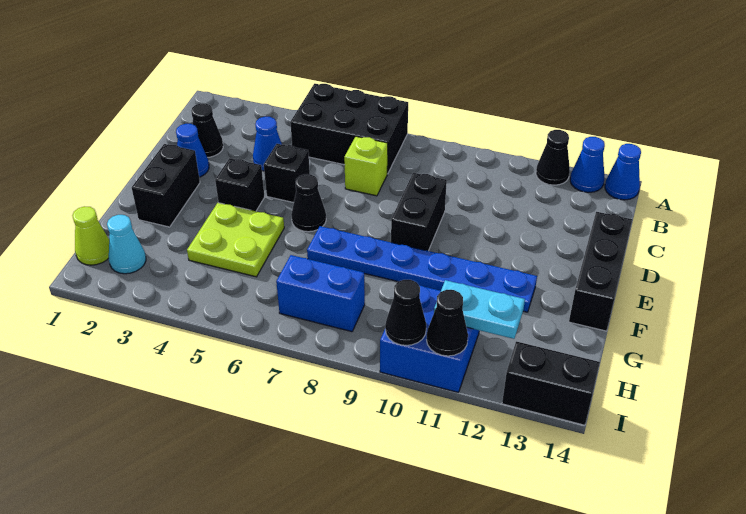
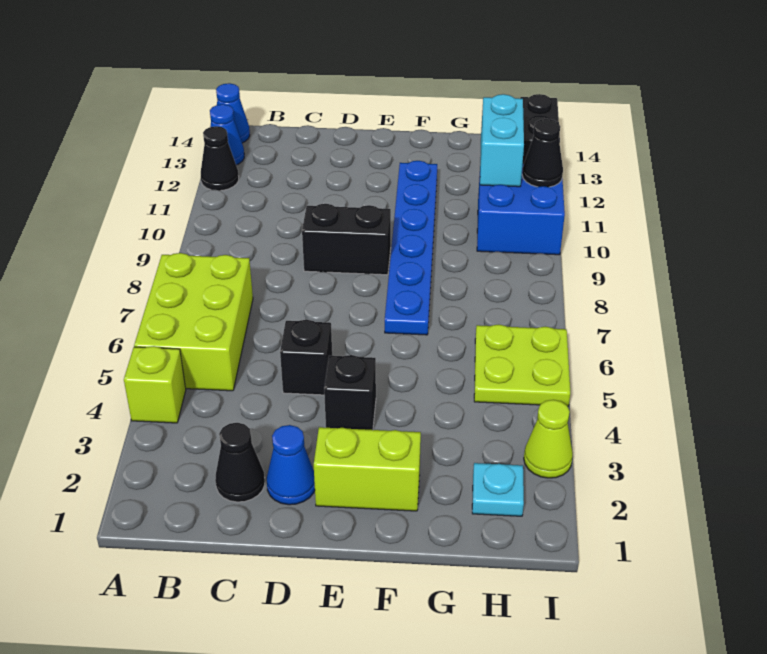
black 2x3 brick [290,84,408,174] -> lime 2x3 brick [134,253,253,391]
blue 1x1 cone [253,117,282,171] -> none
lime 1x1 brick [344,136,388,196] -> lime 1x1 brick moved to [124,346,186,423]
black 1x3 brick [569,212,632,331] -> none
black 1x2 brick [132,144,200,227] -> lime 1x2 brick [314,427,421,511]
black 1x1 cone [291,174,326,232] -> none
lime 2x2 plate [187,203,284,277] -> lime 2x2 plate moved to [474,325,570,406]
lime 1x1 cone [72,206,109,265] -> lime 1x1 cone moved to [524,400,573,478]
cyan 1x1 cone [107,215,146,274] -> cyan 1x1 plate [472,463,524,516]
blue 1x2 brick [276,255,365,332] -> none
cyan 1x2 plate [434,280,525,339] -> cyan 1x2 brick [480,94,524,187]
black 1x1 cone [385,280,426,345] -> none

